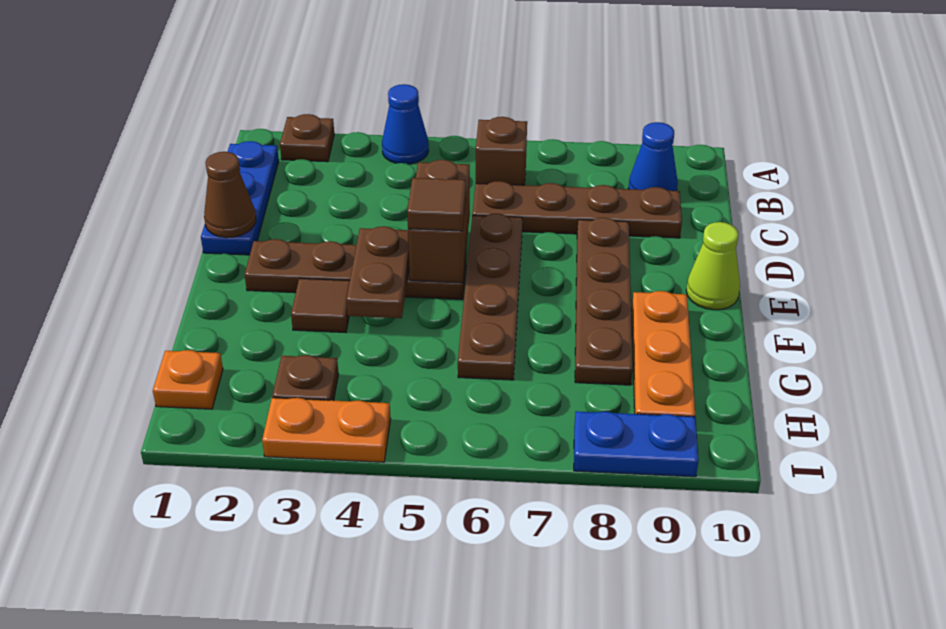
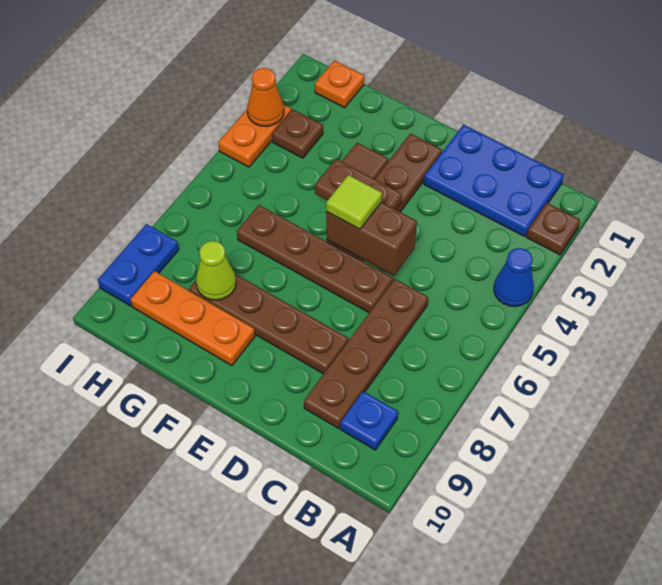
blue 1x3 plate [201,141,279,255] -> blue 2x3 plate [424,125,564,237]
brown 1x1 brick [476,117,527,185] -> none
blue 1x1 cone [628,122,678,191] -> blue 1x1 plate [340,391,398,450]
brown 1x1 cone [204,152,256,238] -> none
brown 1x1 tile [407,178,466,231] -> lime 1x1 tile [326,175,382,229]
lime 1x1 cone [686,222,740,310] -> lime 1x1 cone moved to [196,241,236,300]
none -> orange 1x1 cone [247,68,284,126]

